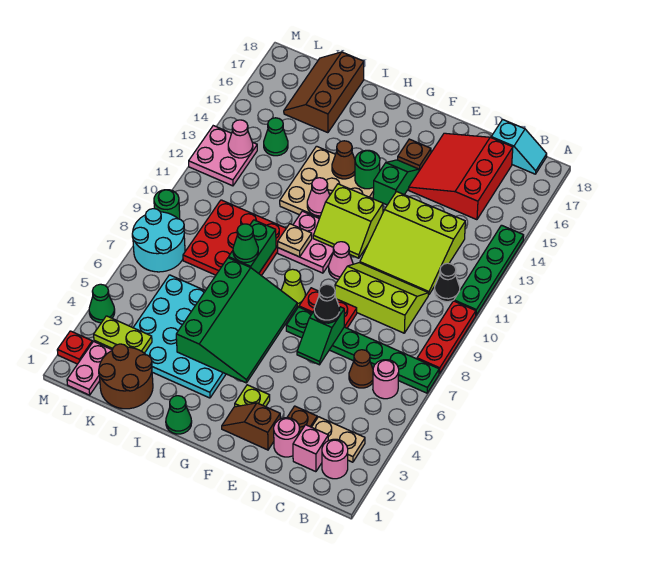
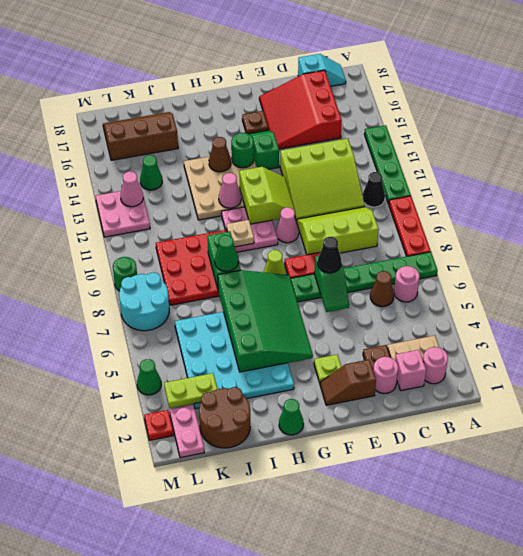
lime 2x2 slope [313,184,383,258] -> lime 2x2 slope turned to [239,167,296,224]
brown 2x3 slope [284,52,364,133] -> brown 2x3 slope turned to [103,112,178,160]

